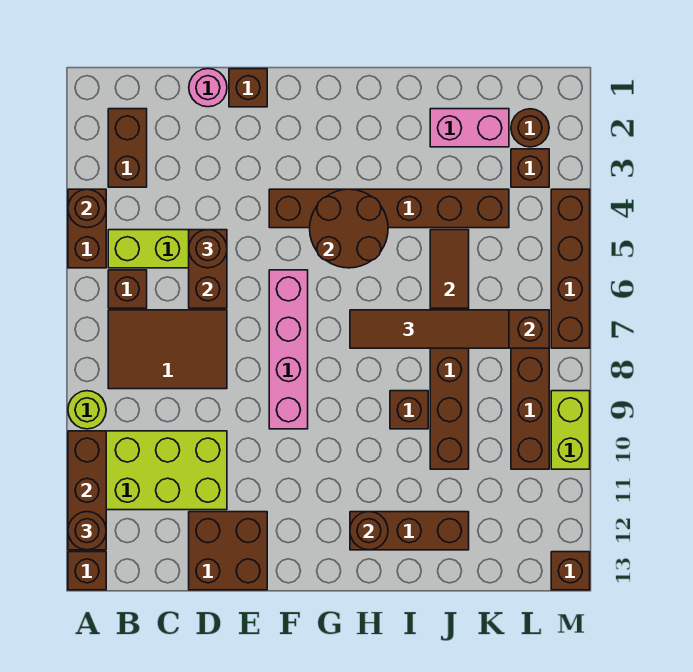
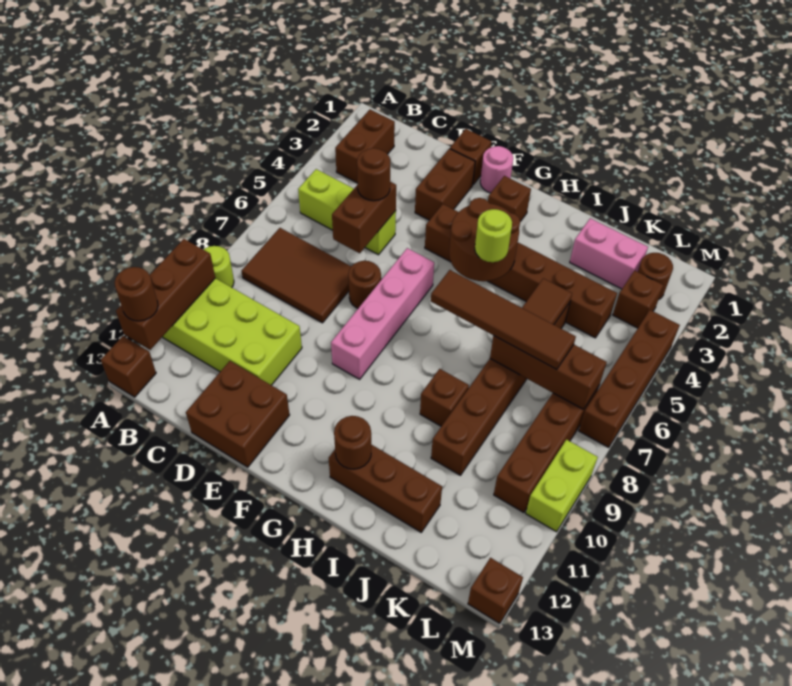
brown 1x2 brick [68,189,106,268] -> brown 1x2 brick moved to [415,149,475,220]
brown 1x1 round brick [68,189,106,228] -> brown 1x1 round brick moved to [348,261,381,308]
brown 1x1 brick [108,270,147,308] -> brown 1x1 brick moved to [488,176,531,221]
pink 1x1 round brick [189,69,227,107] -> pink 1x1 round brick moved to [480,146,513,193]
none -> lime 1x1 round brick [475,209,512,262]

